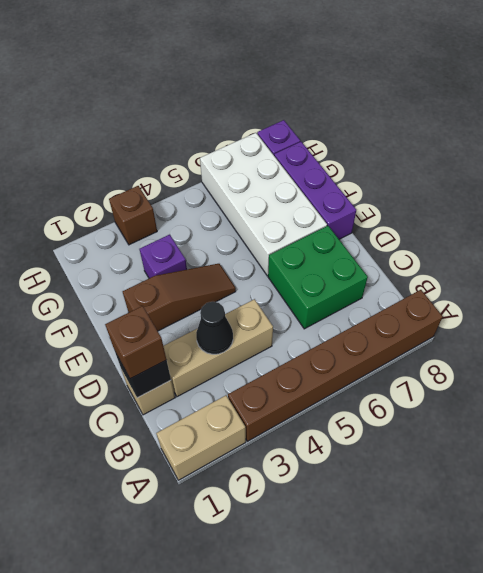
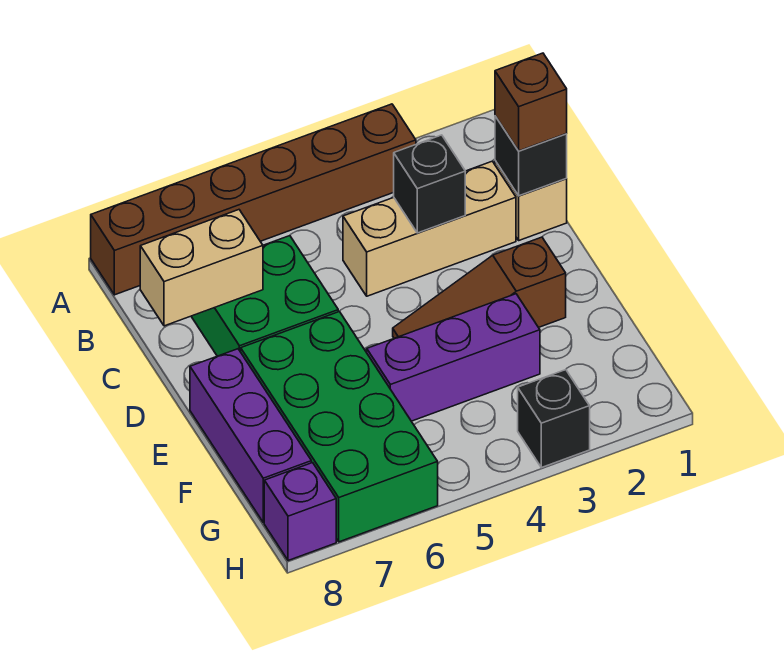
tan 1x2 brick [156,395,246,480] -> tan 1x2 brick moved to [140,210,263,326]
black 1x1 cone [196,302,233,354] -> black 1x1 brick [394,135,465,233]
white 2x4 brick [200,133,327,276] -> green 2x4 brick [241,311,438,542]
purple 1x1 brick [140,235,187,278] -> purple 1x3 brick [367,294,540,421]
brown 1x1 brick [109,186,157,245] -> black 1x1 brick [518,370,590,468]

